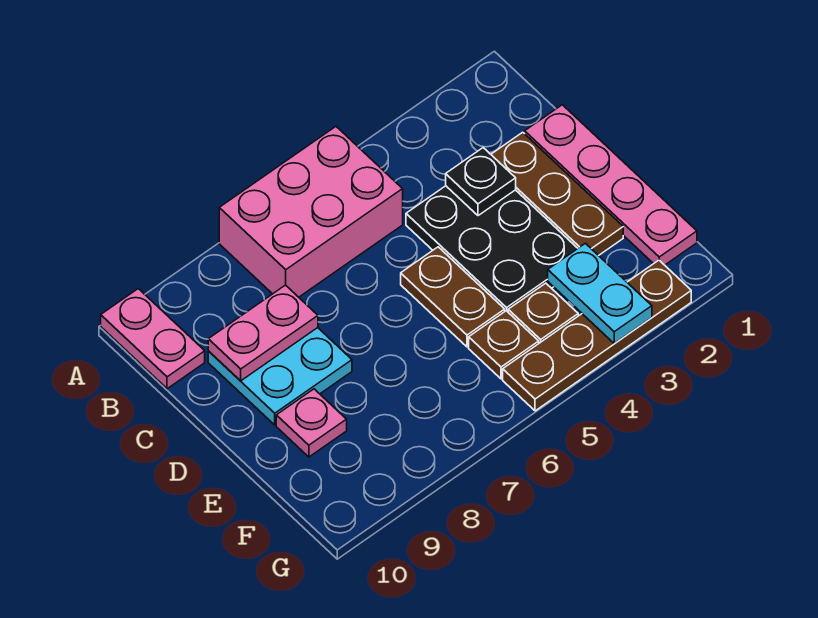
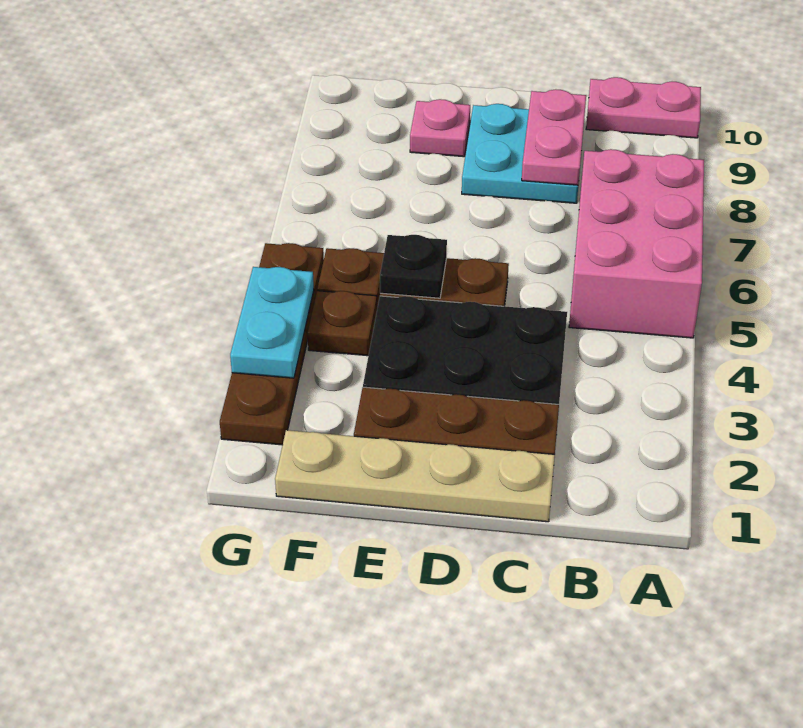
pink 1x4 plate [525,105,697,265] -> tan 1x4 plate [275,430,555,522]
black 1x1 plate [446,148,516,216] -> black 1x1 plate moved to [380,235,447,298]
cyan 1x2 plate [548,243,652,344] -> cyan 1x2 plate turned to [230,267,314,378]

